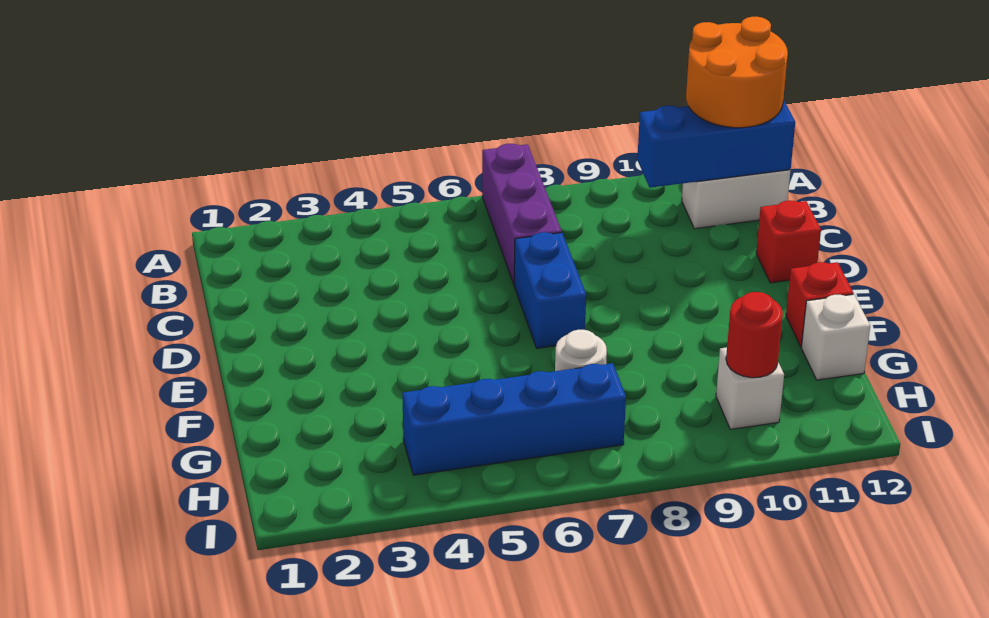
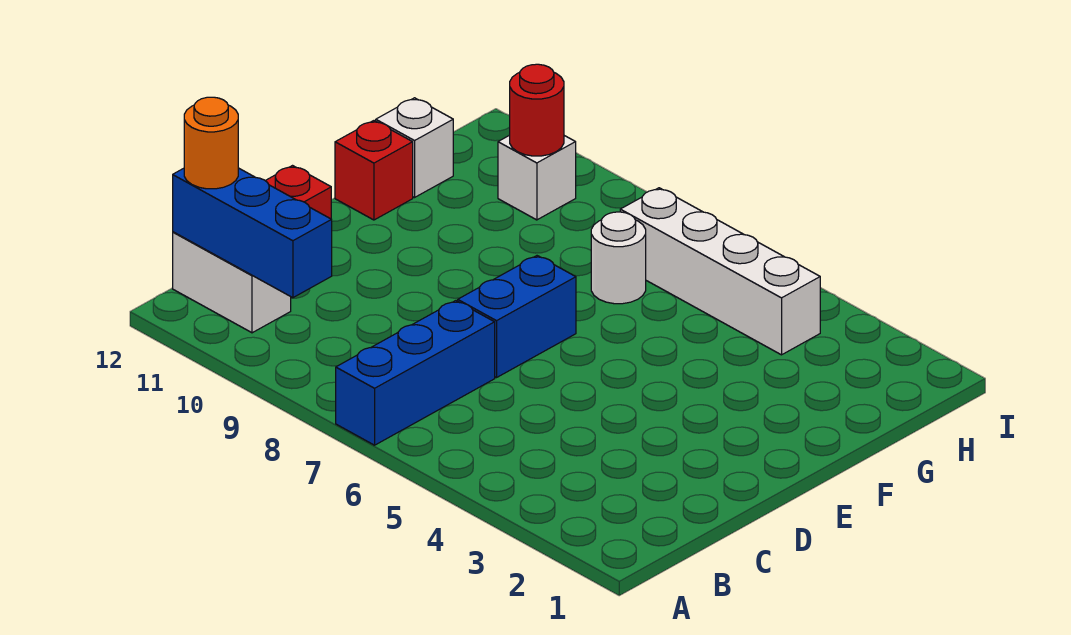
purple 1x3 brick [482,144,562,284] -> blue 1x3 brick [336,301,495,445]
orange 2x2 round brick [686,17,788,128] -> orange 1x1 round brick [184,97,238,189]
blue 1x4 brick [402,363,626,475] -> white 1x4 brick [620,188,820,355]

